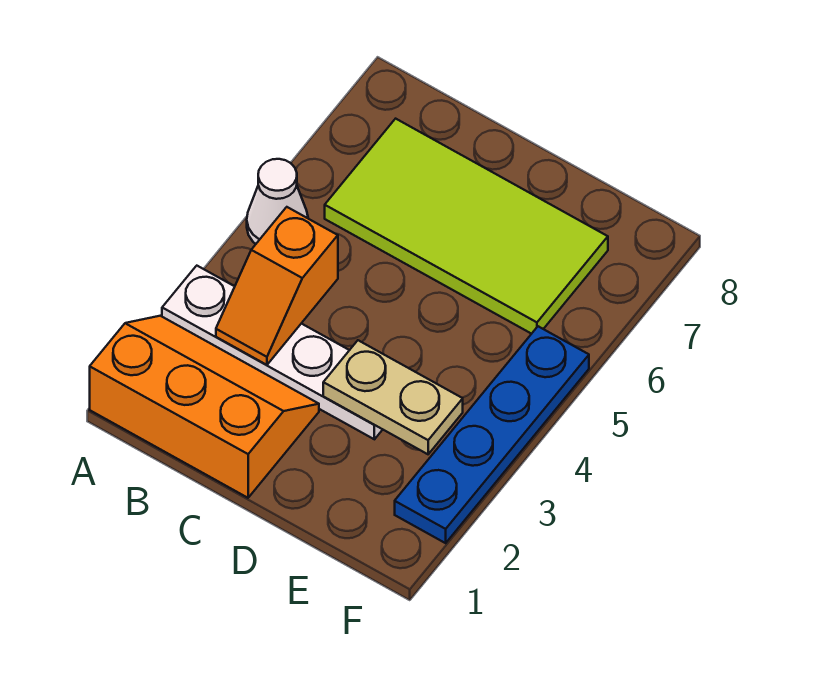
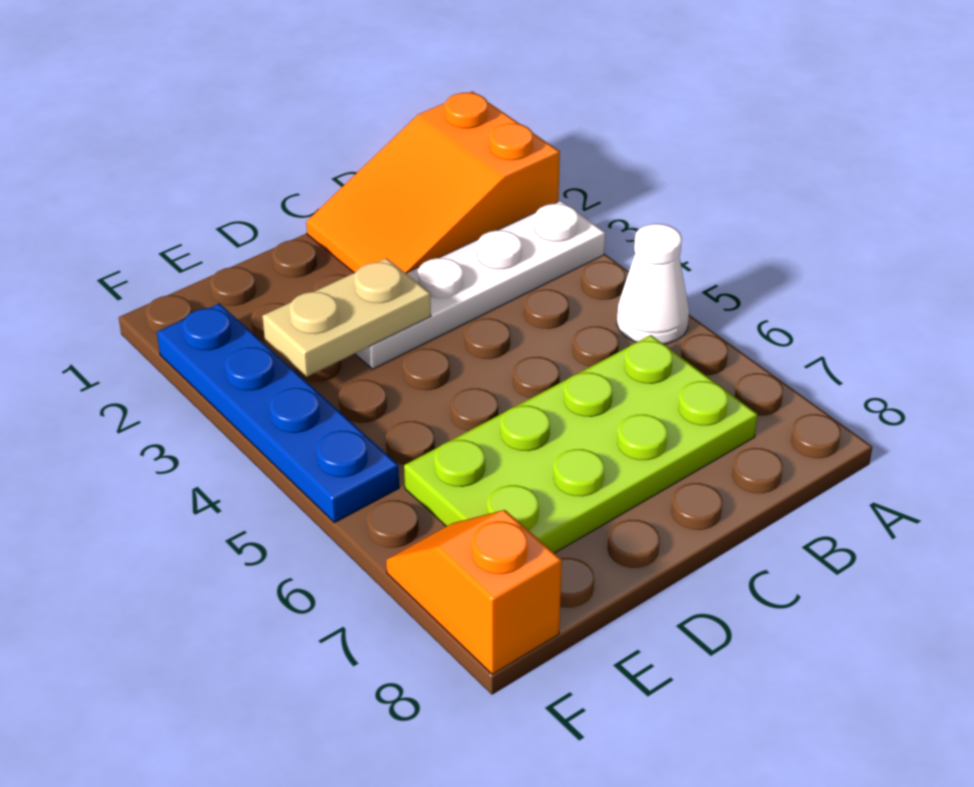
orange 2x3 slope [90,316,319,498] -> orange 2x3 slope turned to [306,91,560,273]
orange 1x2 slope [216,207,338,365] -> orange 1x2 slope moved to [386,510,562,674]
lime 2x4 tile [325,119,608,334] -> lime 2x4 plate [404,335,757,553]

